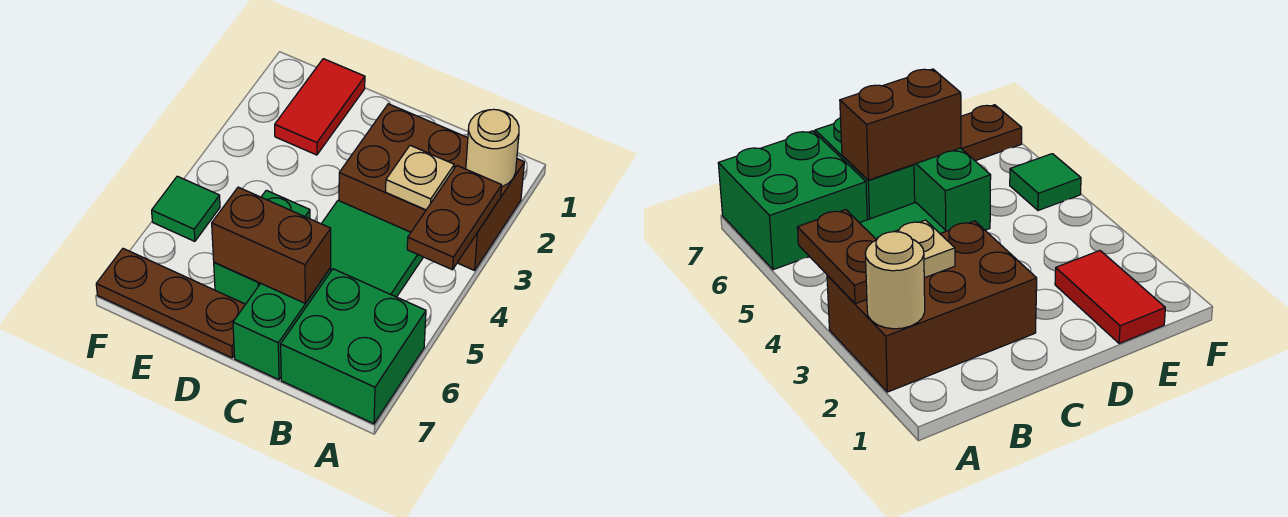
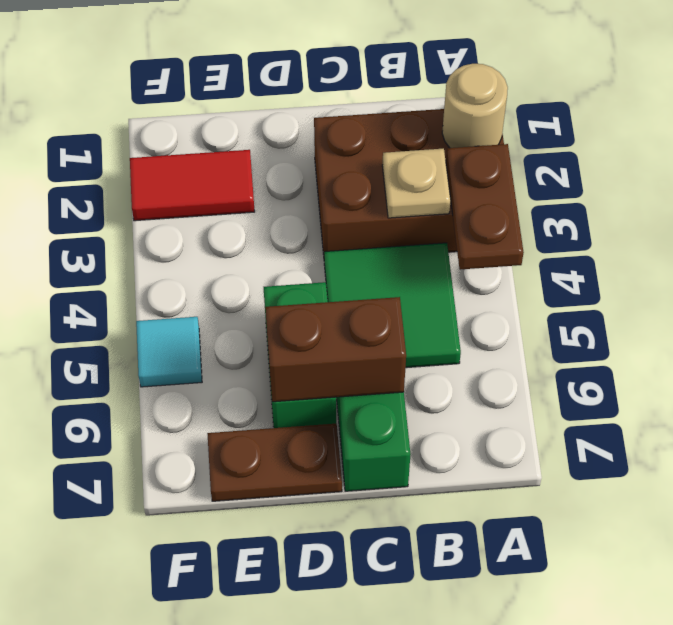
green 2x2 brick [281,269,426,424] -> none
brown 1x3 plate [96,249,245,358] -> brown 1x2 plate [207,424,342,501]
red 1x2 tile [275,59,365,155] -> red 1x2 tile turned to [130,150,255,221]
green 1x1 tile [152,176,220,241] -> cyan 1x1 tile [136,317,202,387]

